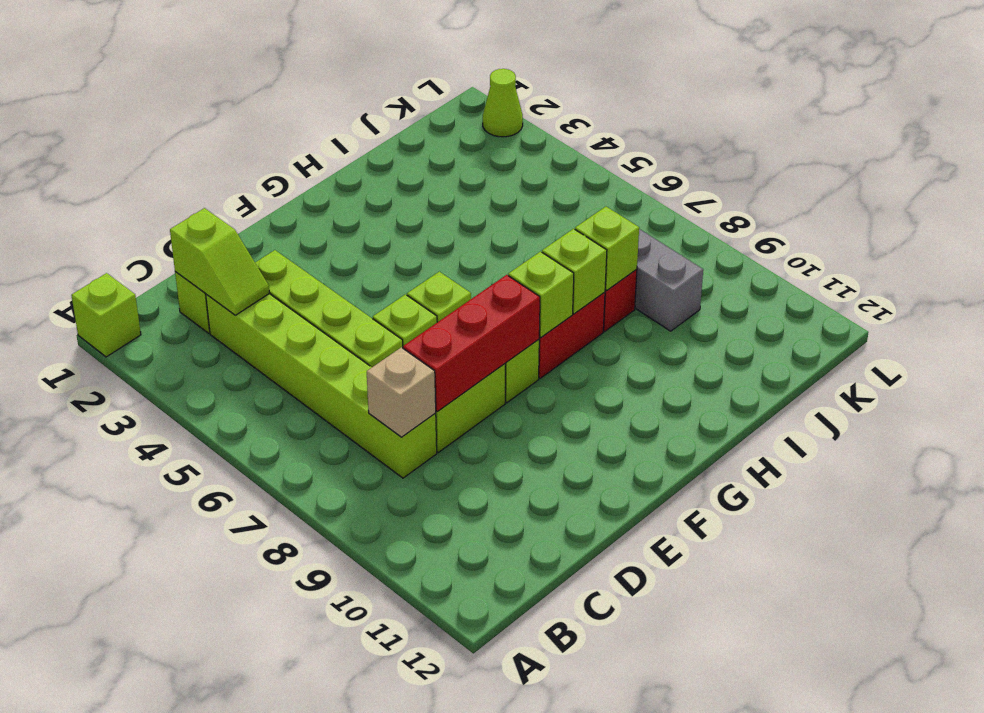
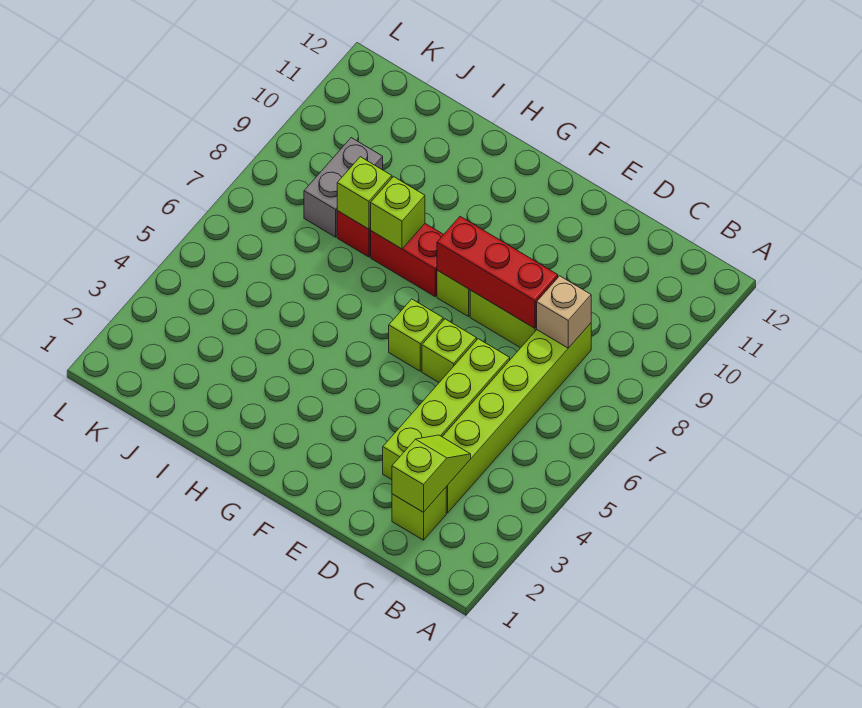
lime 1x1 brick [71,273,141,357] -> none
lime 1x1 brick [508,252,574,338] -> none
lime 1x1 cone [483,69,523,137] -> none

